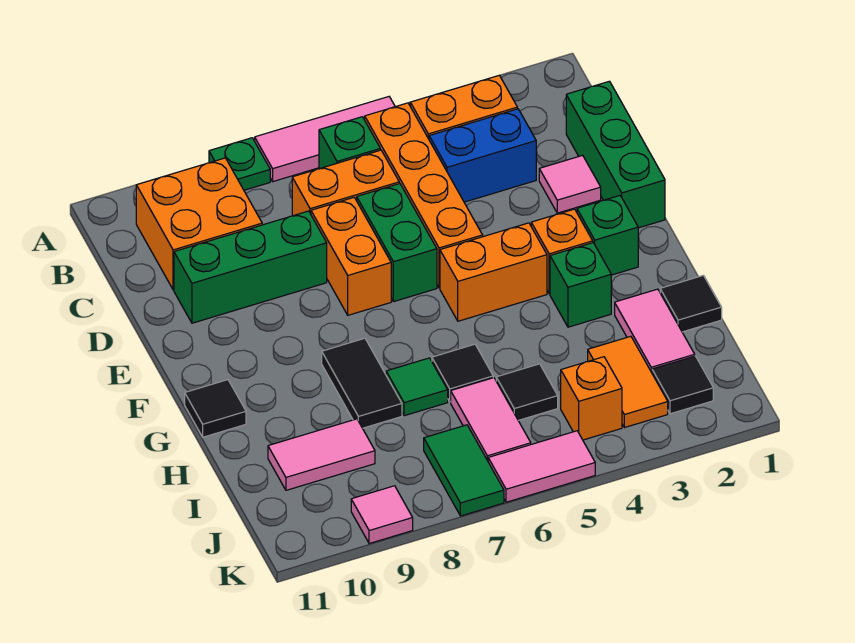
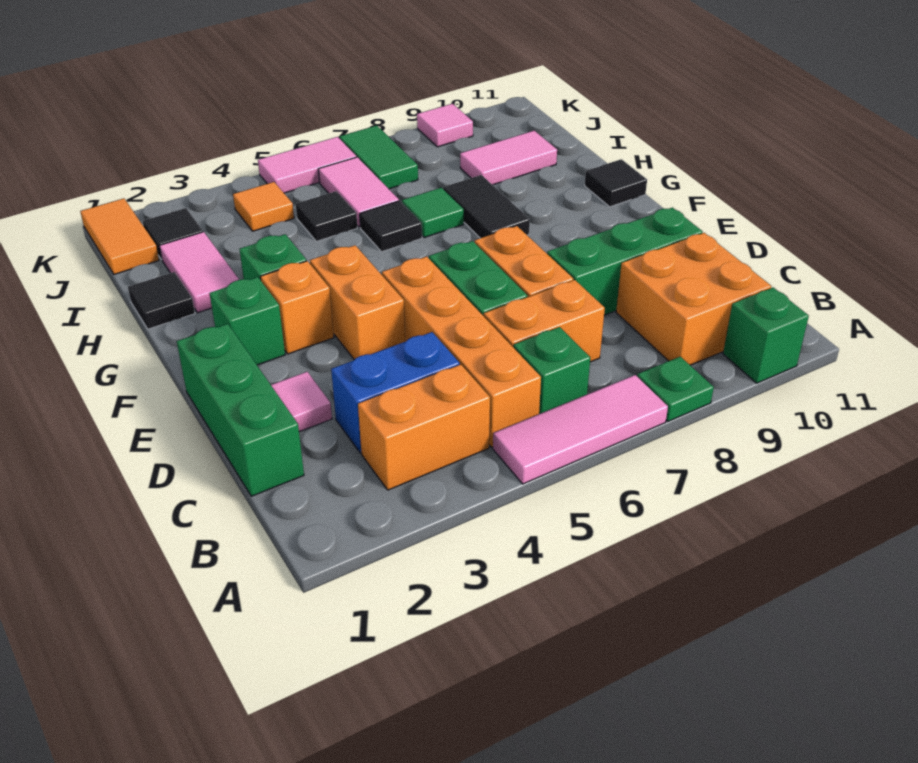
none -> green 1x1 brick [723,288,809,383]
orange 1x2 brick [440,223,547,321] -> orange 1x2 brick turned to [310,245,405,360]
orange 1x2 tile [588,336,668,428] -> orange 1x2 tile moved to [80,198,159,274]
orange 1x1 brick [561,357,622,440] -> orange 1x1 tile [233,182,294,231]

